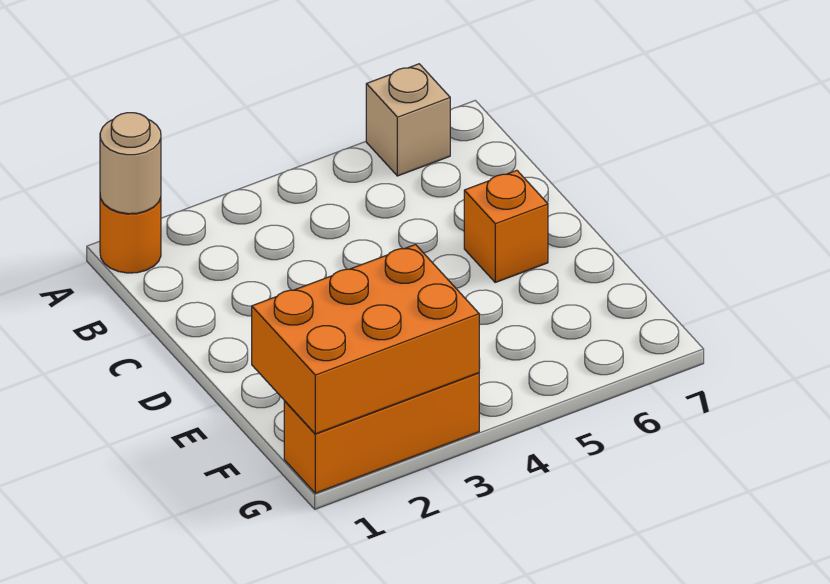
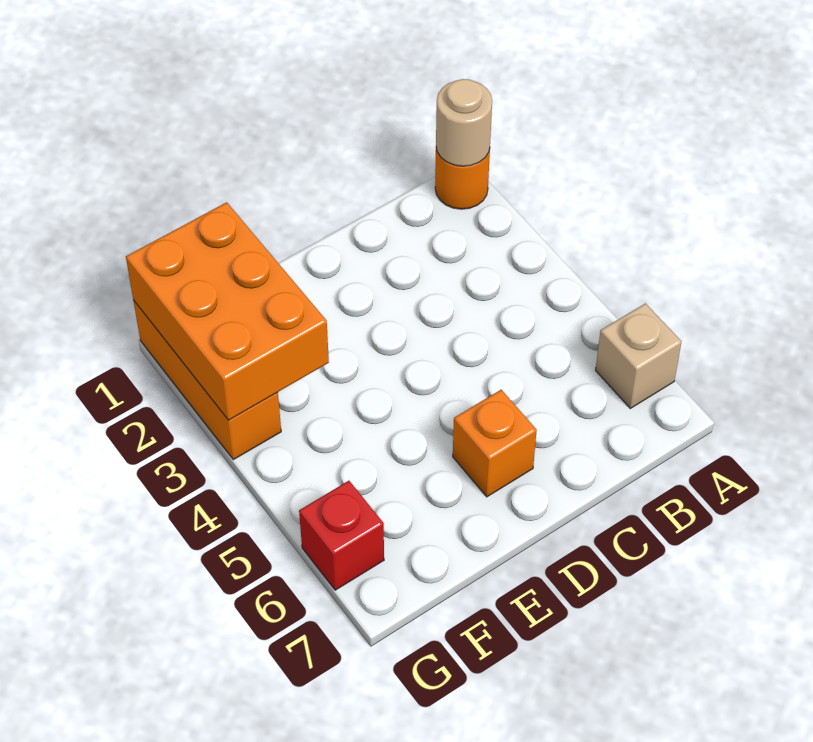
none -> red 1x1 brick [299,481,384,590]

